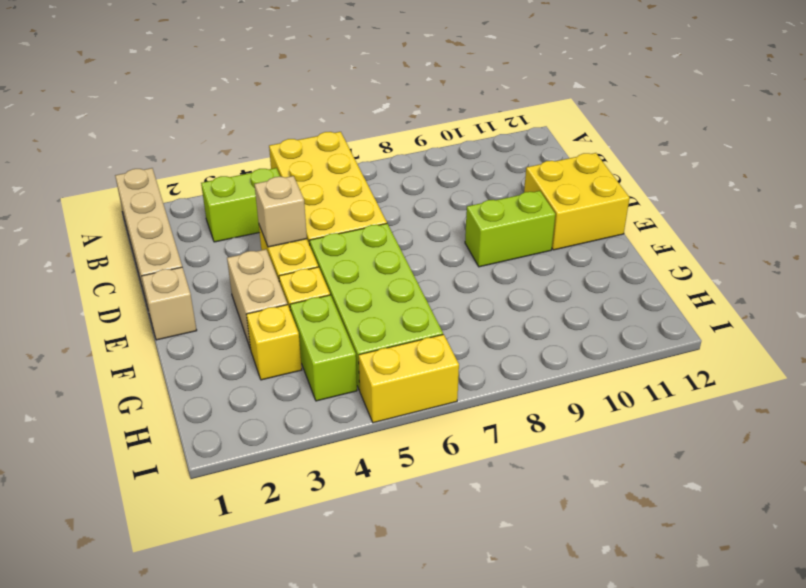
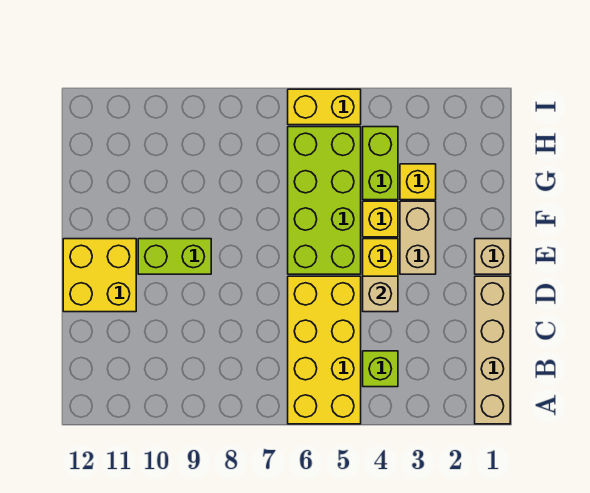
lime 1x2 brick [201,168,280,242] -> lime 1x1 brick [363,351,398,387]

